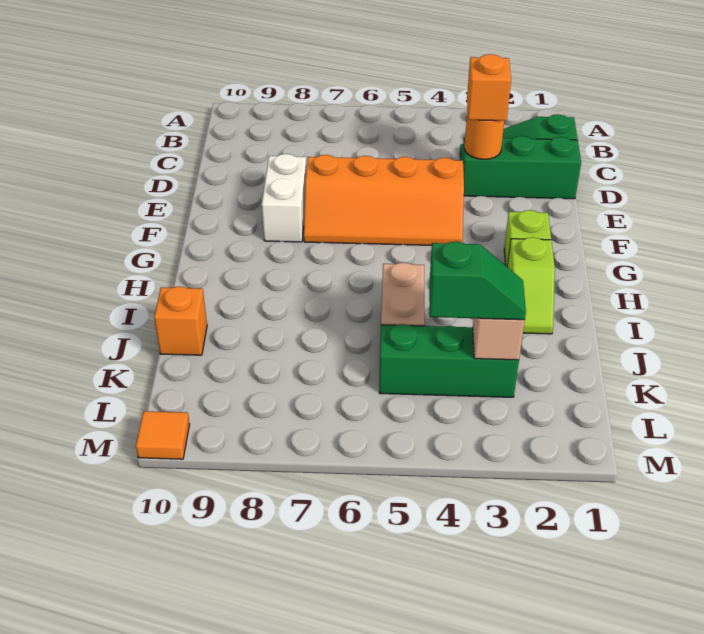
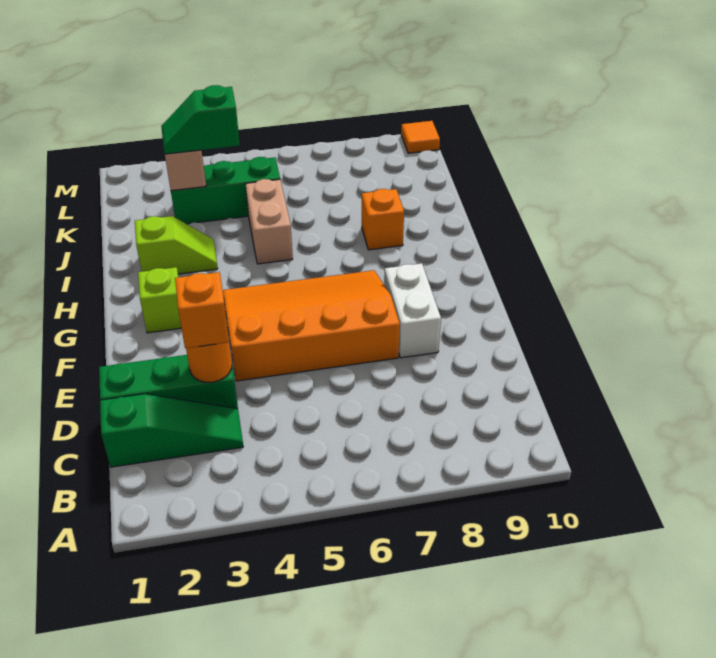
orange 2x4 slope [304,155,464,245] -> orange 3x4 slope [223,270,400,381]
lime 1x2 slope [507,237,555,334] -> lime 1x2 slope turned to [135,216,218,274]
orange 1x1 brick [154,286,207,355] -> orange 1x1 brick moved to [362,189,404,250]

